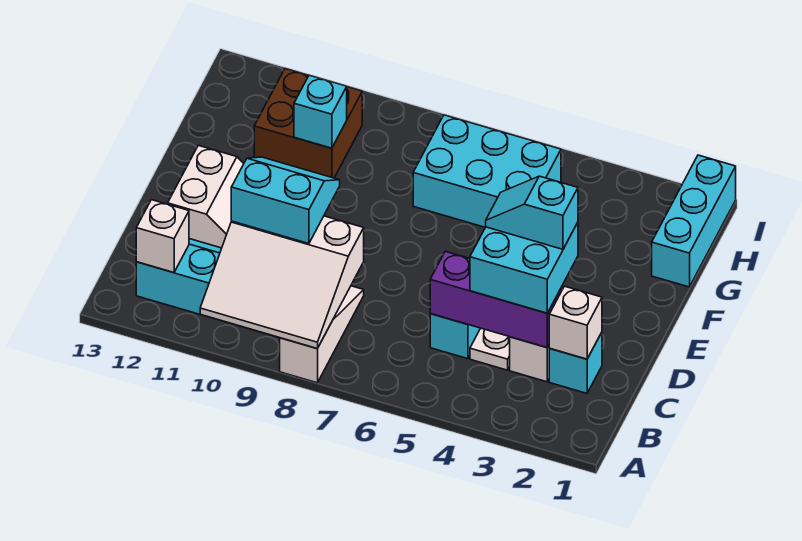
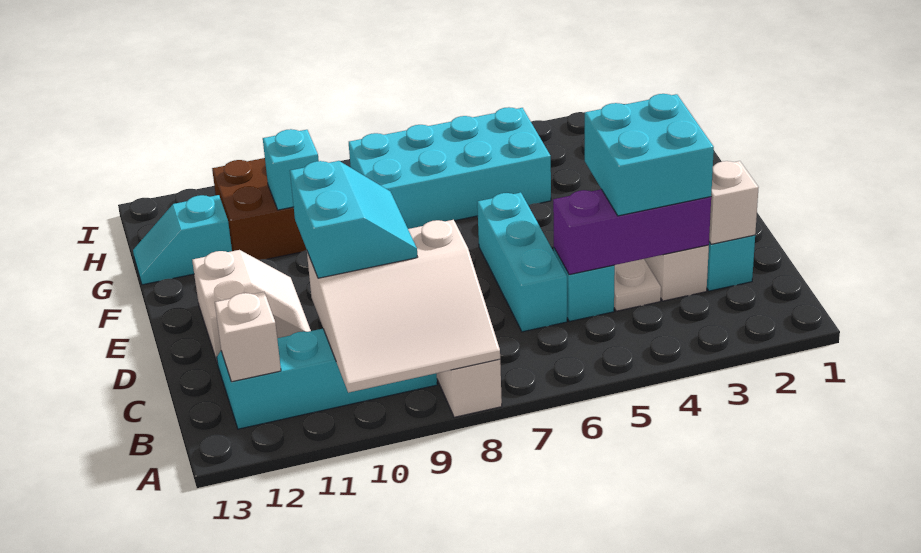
cyan 2x2 slope [231,157,340,244] -> cyan 2x2 slope turned to [290,161,417,278]
cyan 1x2 slope [486,176,578,249] -> cyan 1x2 slope moved to [133,195,232,285]
cyan 1x3 brick [652,155,736,287] -> cyan 1x3 brick moved to [477,192,567,332]
cyan 2x3 brick [413,115,561,227] -> cyan 2x4 brick [349,107,551,229]

